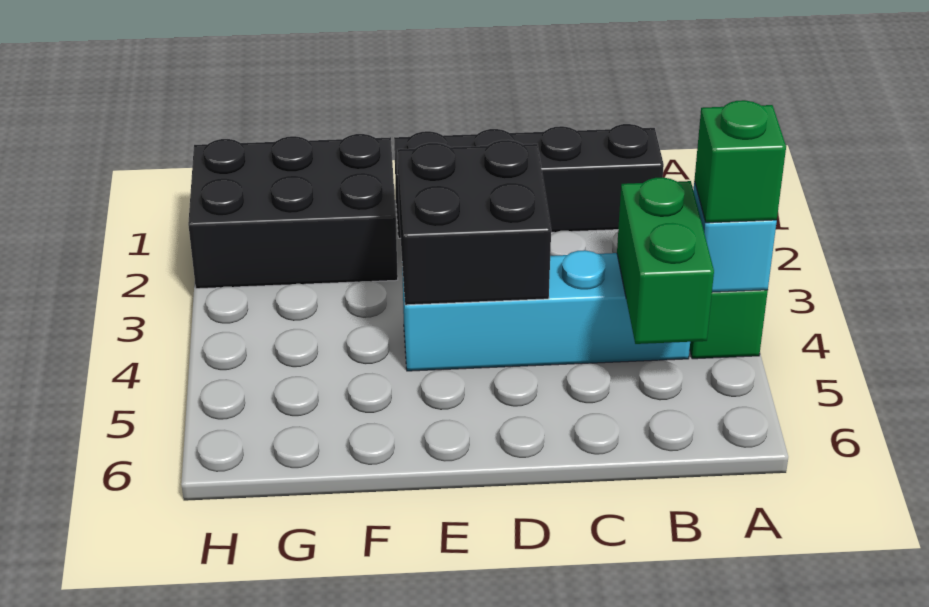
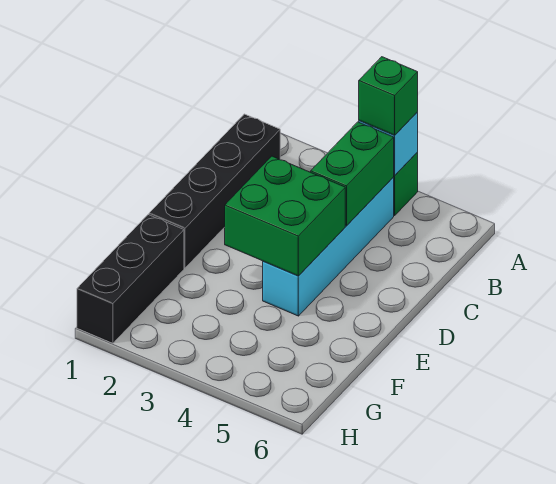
green 1x2 brick [617,177,714,344] -> green 1x2 brick turned to [311,122,394,226]
black 2x2 brick [398,140,551,305] -> green 2x2 brick [225,156,345,276]
black 2x3 brick [188,134,398,289] -> black 1x3 brick [77,215,184,343]

